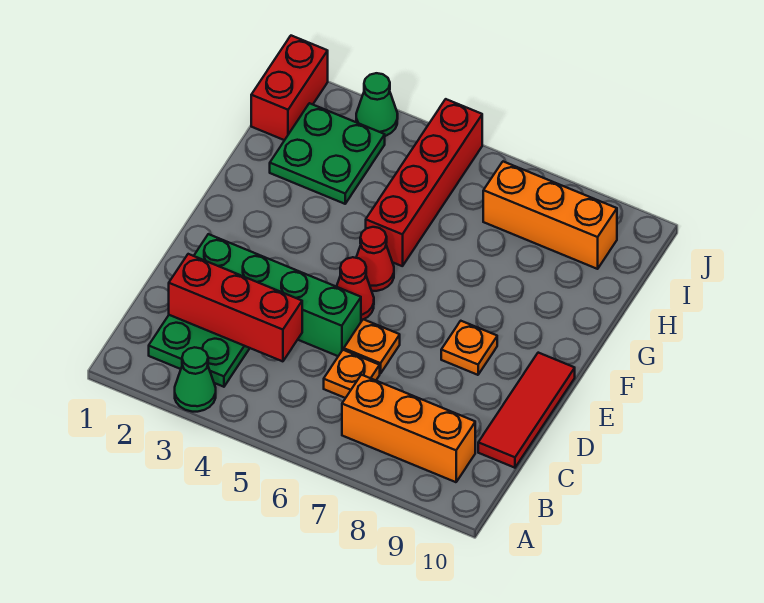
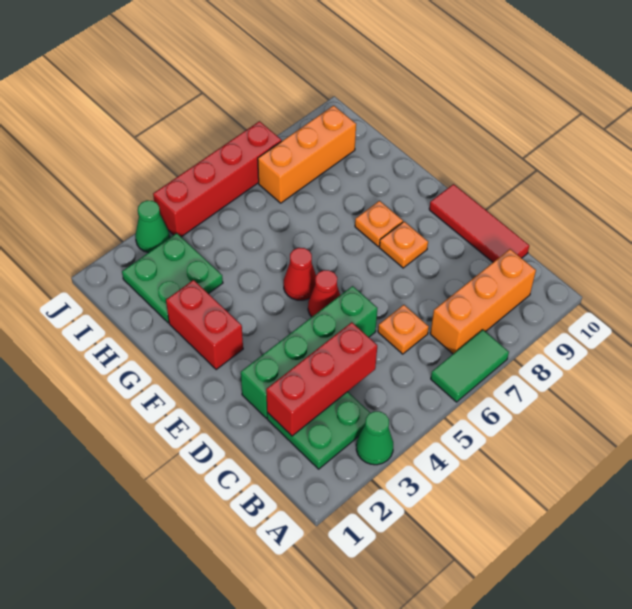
none -> green 1x2 tile [431,330,509,402]
orange 1x1 plate [344,319,400,374] -> orange 1x1 plate moved to [355,201,403,246]
red 1x4 brick [366,99,482,266] -> red 1x4 brick turned to [153,121,282,237]
red 1x2 brick [251,36,328,140] -> red 1x2 brick moved to [166,280,243,370]

